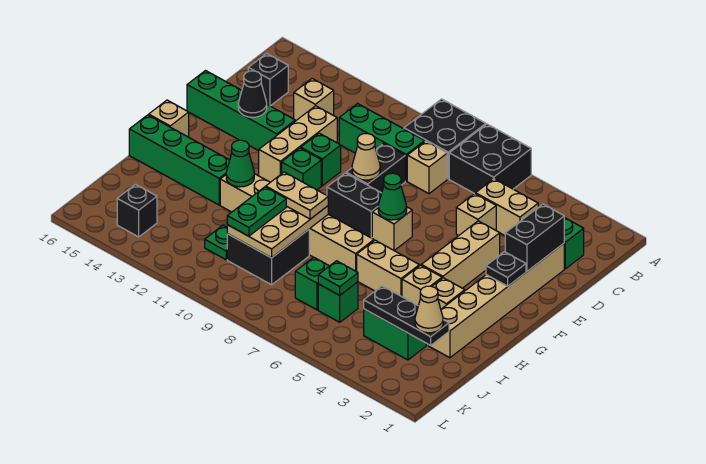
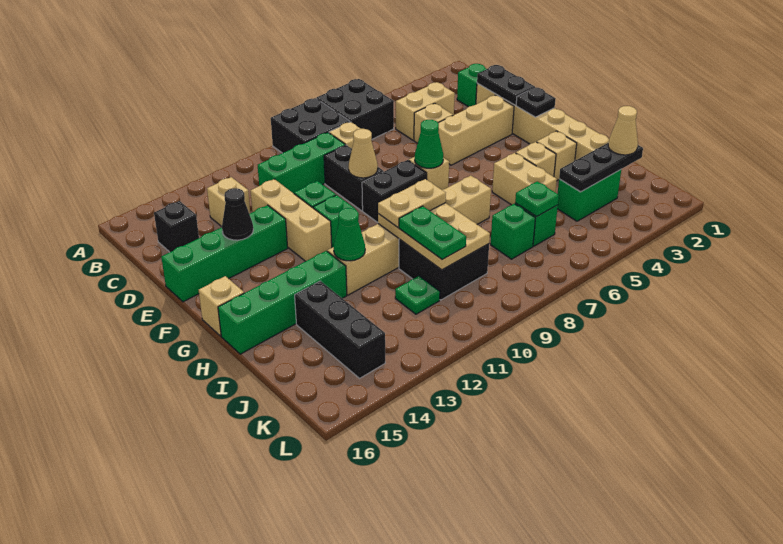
black 1x2 brick [505,204,564,271] -> black 1x2 plate [477,65,535,105]
tan 1x3 brick [421,221,500,288] -> tan 1x3 brick turned to [438,95,514,165]
tan 1x2 brick [357,240,419,297] -> tan 1x2 brick turned to [492,153,557,205]
black 1x1 brick [117,184,157,237] -> black 1x3 brick [295,281,385,378]

